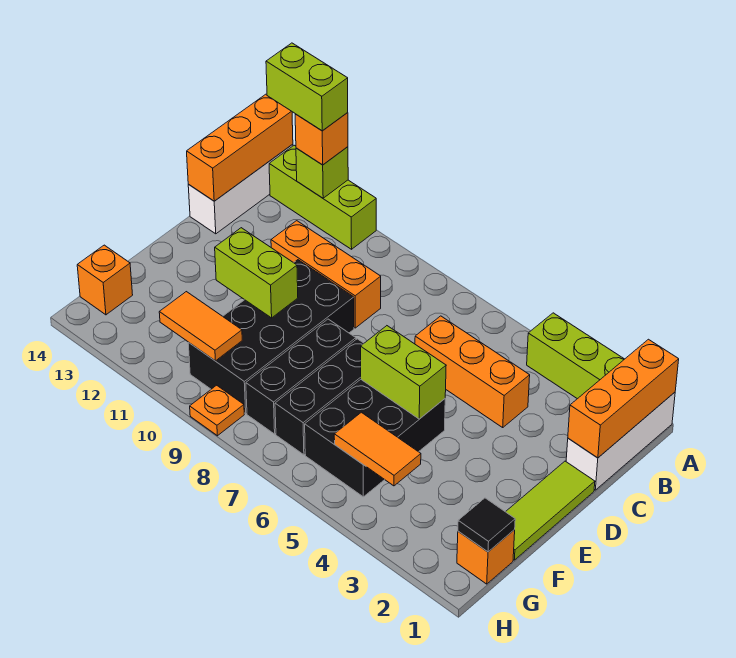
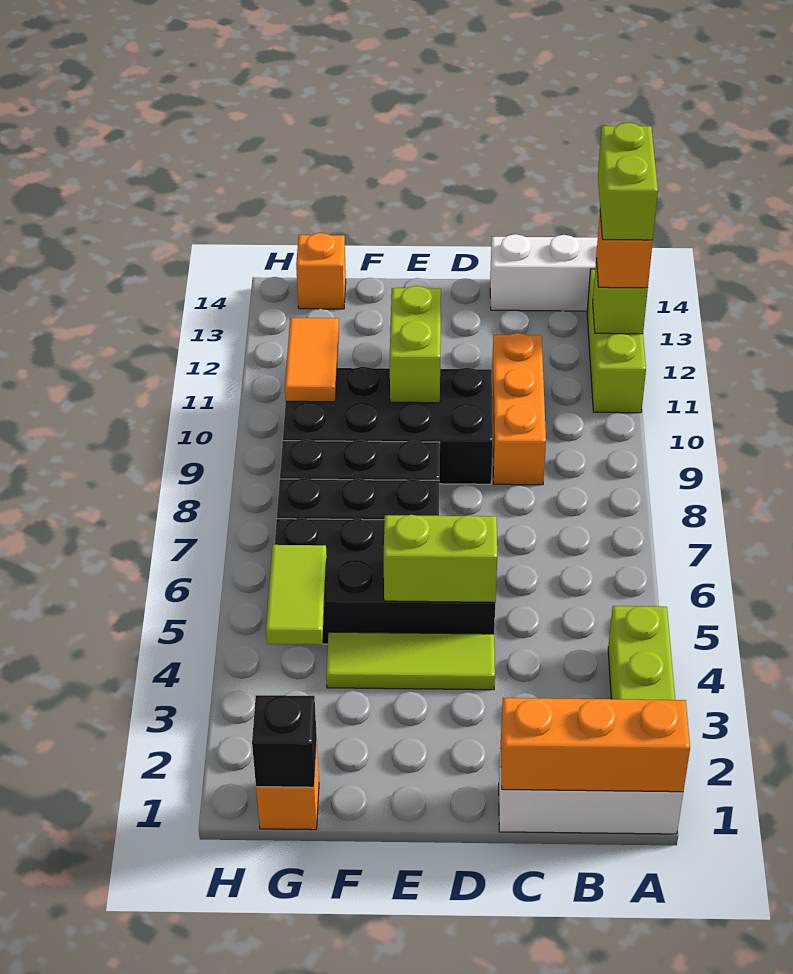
orange 1x3 brick [187,94,293,201] -> none
orange 1x3 brick [415,316,530,427] -> none
lime 1x3 tile [506,461,595,560] -> lime 1x3 tile moved to [326,632,495,690]
black 2x3 brick [305,379,445,497] -> black 2x4 brick [275,518,495,644]
lime 1x2 brick [361,326,446,419] -> lime 1x2 brick turned to [384,515,497,602]
black 1x1 tile [458,498,515,552] -> black 1x1 brick [252,695,317,787]
orange 1x2 tile [334,412,421,486] -> lime 1x2 tile [266,545,327,645]
orange 1x1 plate [190,385,244,436] -> none

